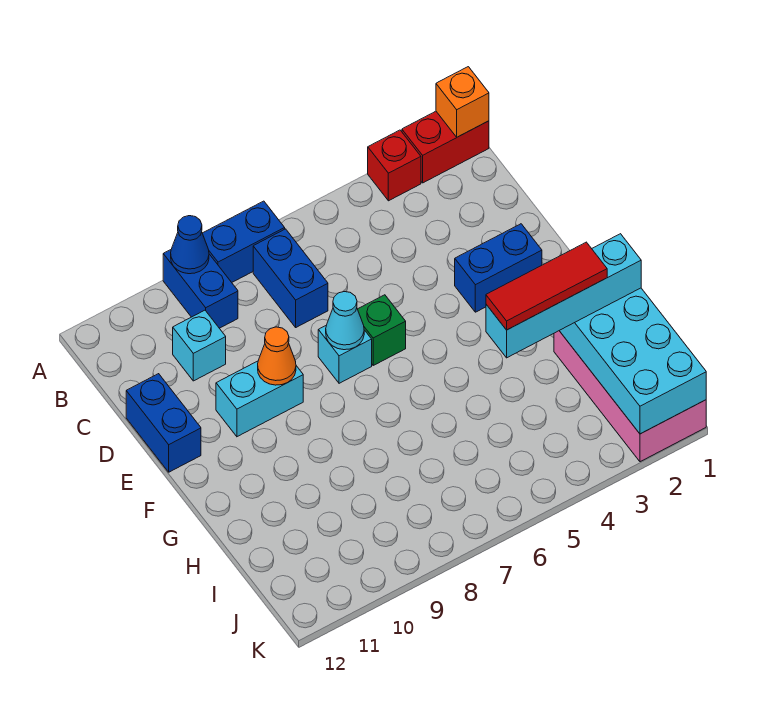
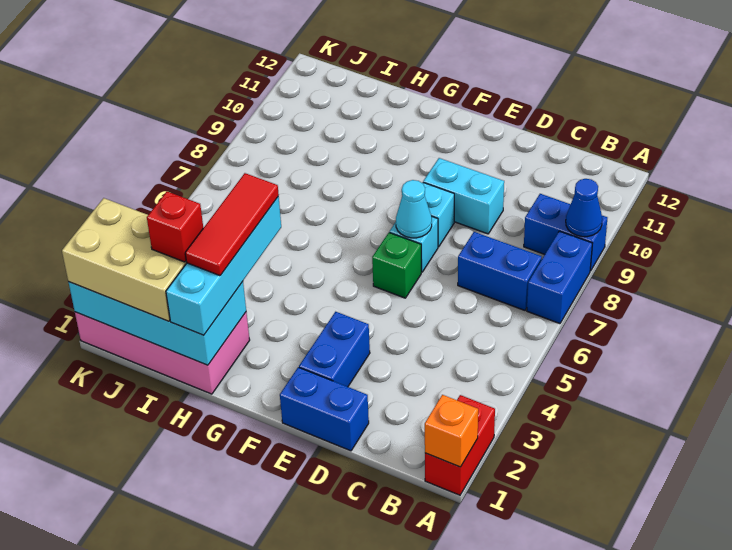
red 1x1 brick [368,130,421,201] -> red 1x1 brick moved to [147,192,203,262]
cyan 1x1 brick [173,310,226,381] -> cyan 1x1 brick moved to [422,182,454,247]
blue 1x2 brick [126,374,201,472] -> blue 1x2 brick moved to [280,367,369,451]
cyan 1x2 brick [216,361,303,437] -> cyan 1x2 brick turned to [423,158,504,234]
orange 1x1 cone [258,327,296,385] -> none
none -> tan 2x3 brick [62,198,187,321]

